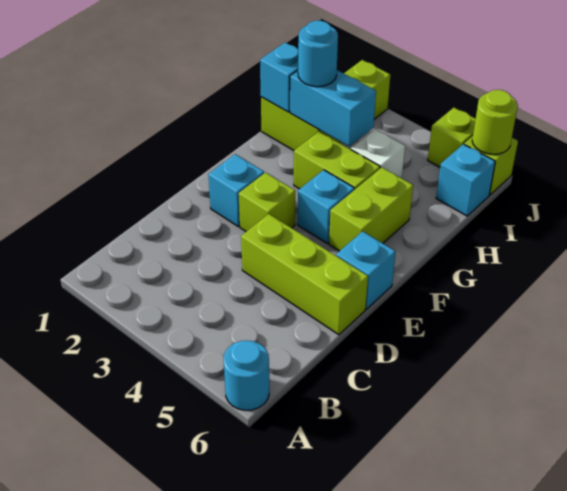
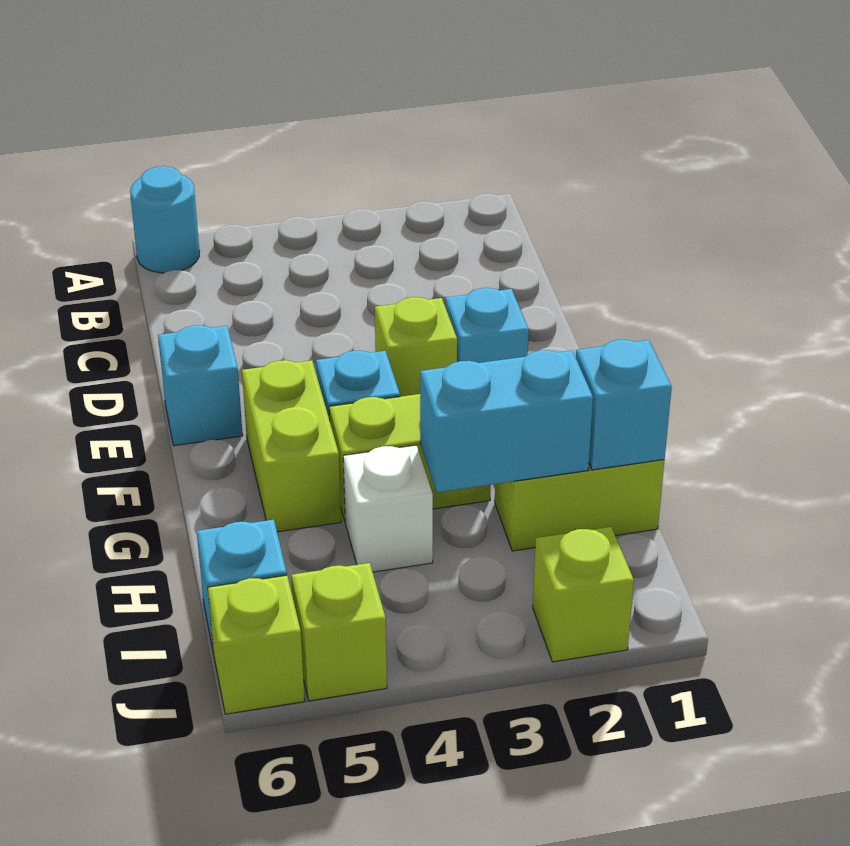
lime 1x3 brick [241,214,368,335] -> none
cyan 1x1 round brick [298,21,338,87] -> none
lime 1x1 round brick [472,90,518,154] -> none

